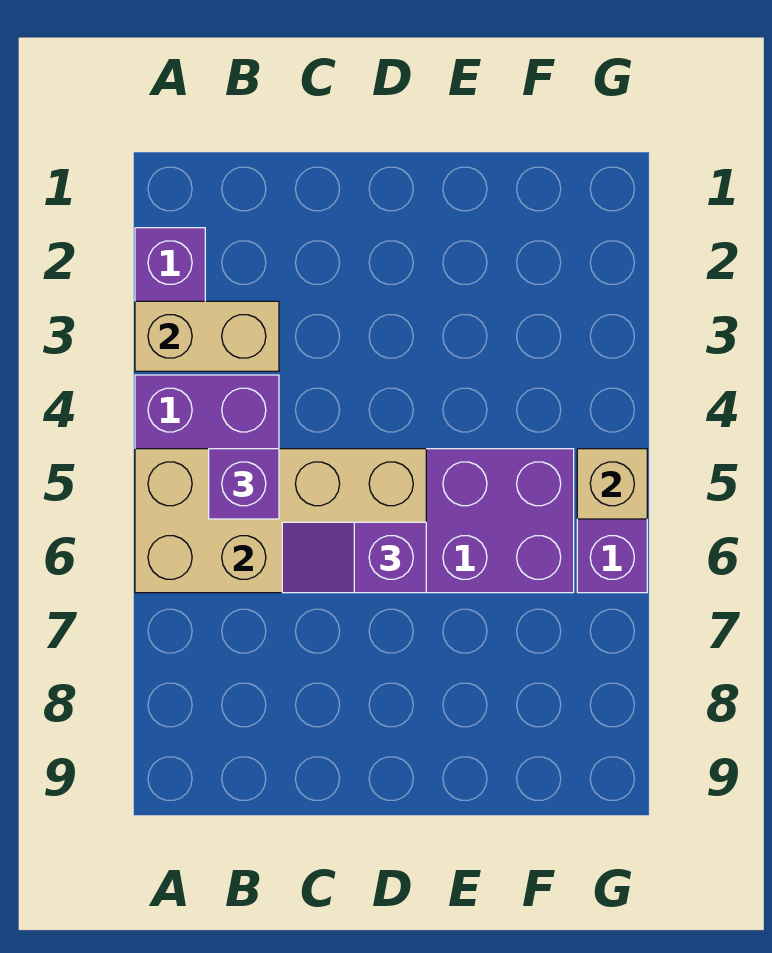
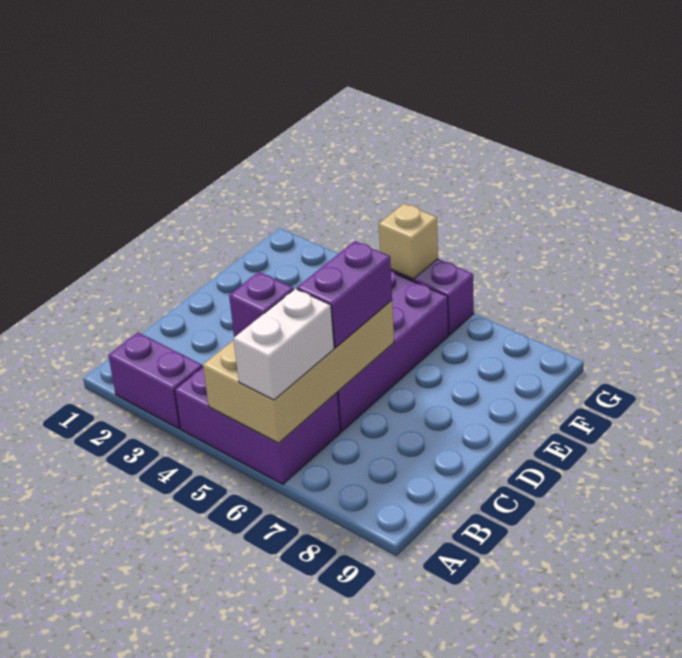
tan 1x2 brick [135,301,279,371] -> none
none -> white 1x2 brick [233,289,334,400]
purple 1x2 slope [282,522,426,593] -> purple 1x2 brick [297,241,392,348]

